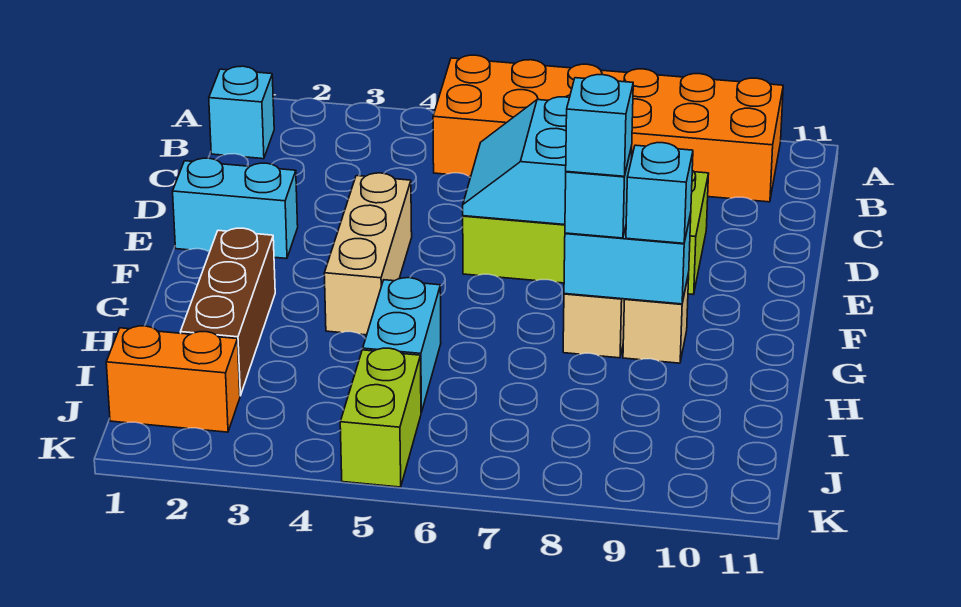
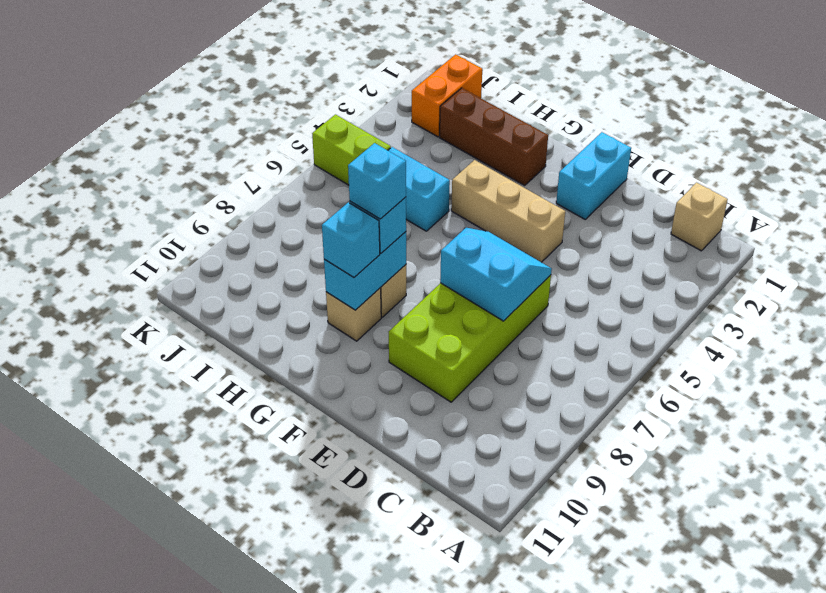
orange 2x6 brick [433,55,783,202] -> none
cyan 1x1 brick [209,66,274,159] -> tan 1x1 brick [671,183,728,251]

